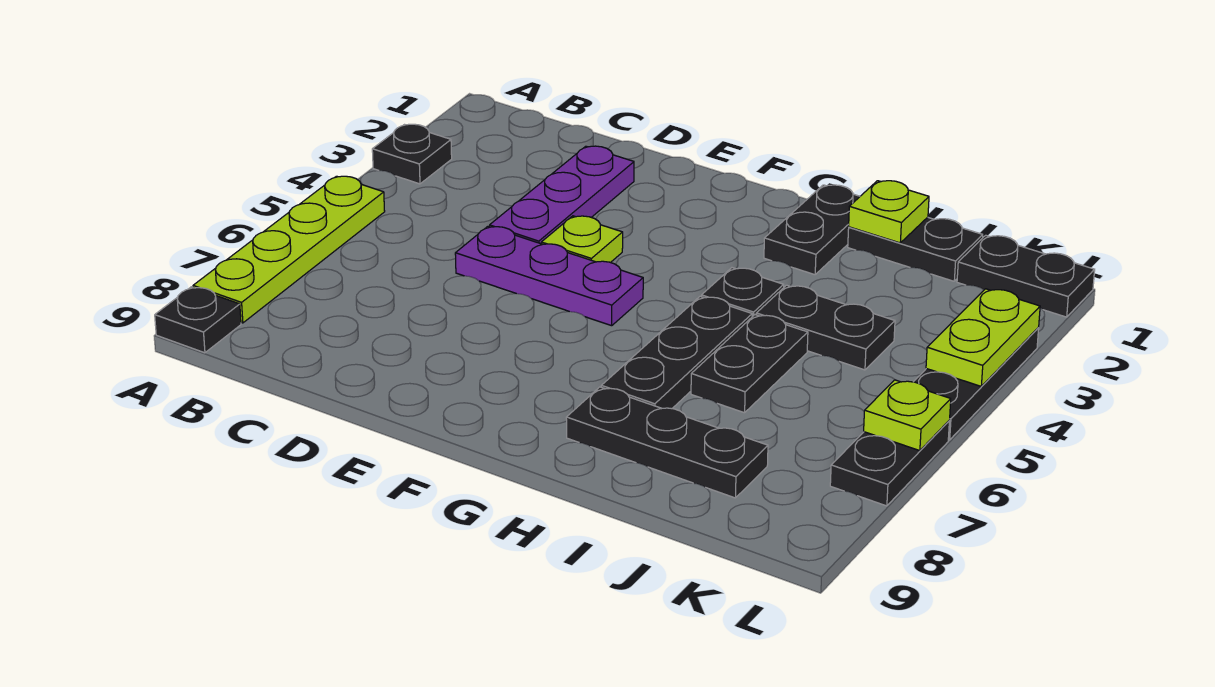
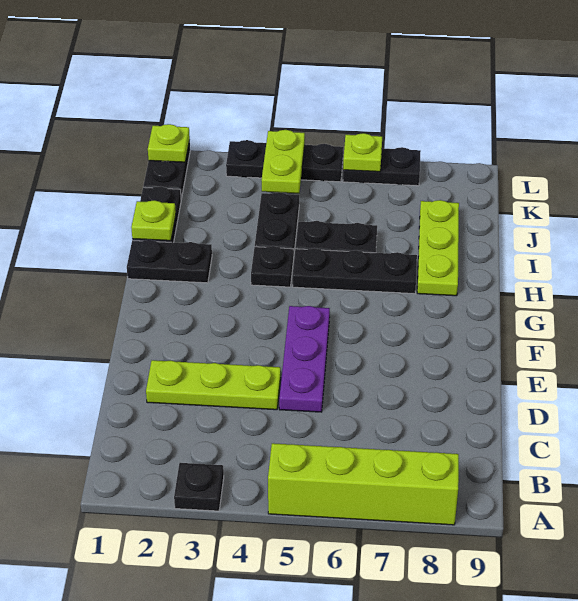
lime 1x4 plate [193,176,385,323] -> lime 1x4 brick [268,443,459,525]
black 1x1 plate [155,287,241,353] -> none
purple 1x3 plate [490,146,634,244] -> lime 1x3 plate [146,360,281,410]
lime 1x1 plate [541,216,623,263] -> lime 1x1 plate moved to [148,124,190,162]
black 1x3 plate [566,387,768,498] -> lime 1x3 plate [417,200,459,296]
lime 1x2 plate [926,289,1040,387] -> lime 1x2 plate turned to [262,130,305,193]

